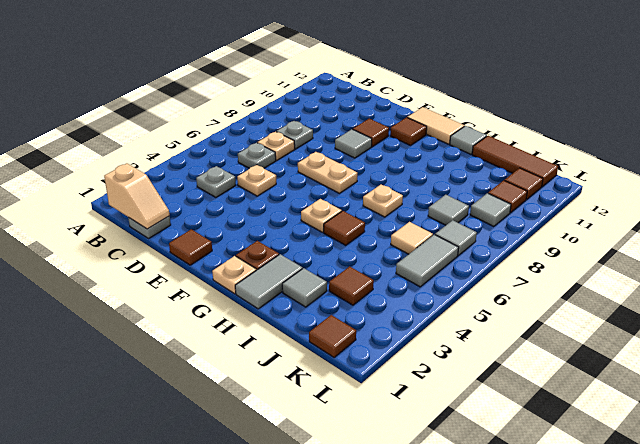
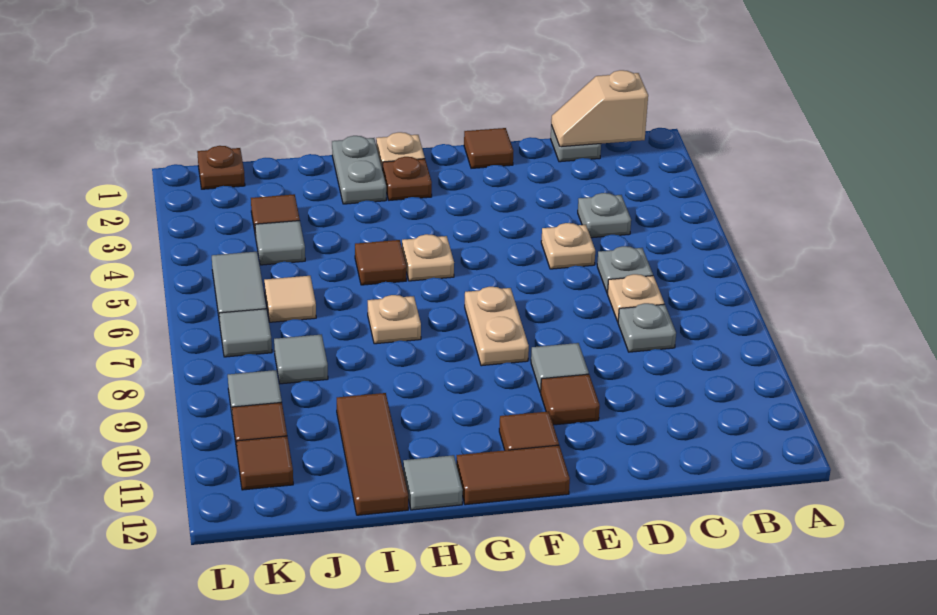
tan 1x2 plate [298,152,358,193] -> tan 1x2 plate turned to [465,287,529,366]
tan 1x2 tile [407,107,464,144] -> brown 1x2 tile [456,445,570,505]
grey 1x2 tile [235,254,303,309] -> grey 1x2 plate [332,136,386,204]
grey 1x1 tile [282,268,327,307] -> grey 1x1 tile moved to [255,221,305,265]
brown 1x3 tile [472,136,558,186] -> brown 1x3 tile turned to [337,393,408,515]
brown 1x1 tile [309,315,356,357] -> brown 1x1 plate [197,146,245,189]

